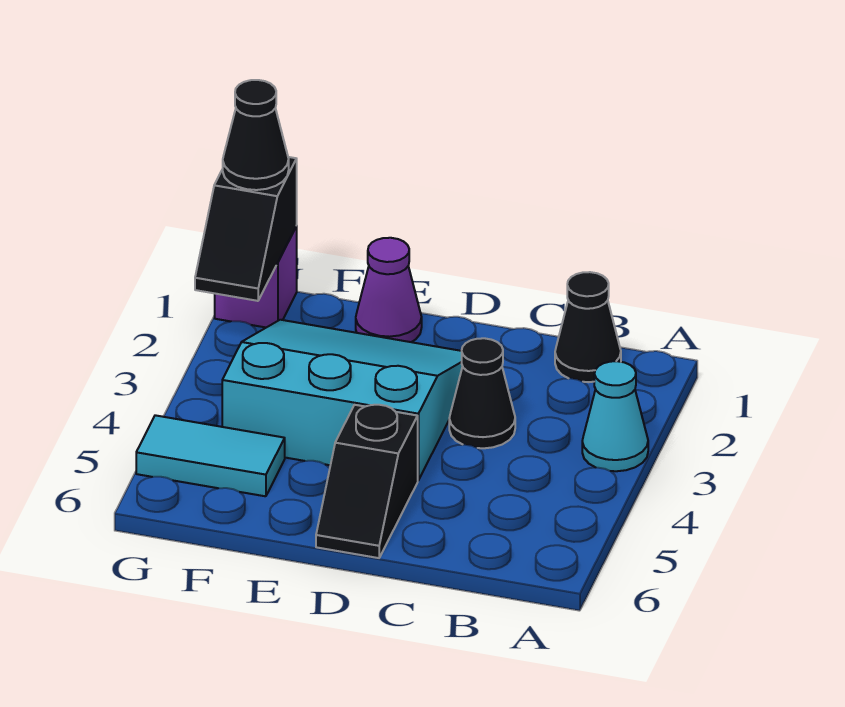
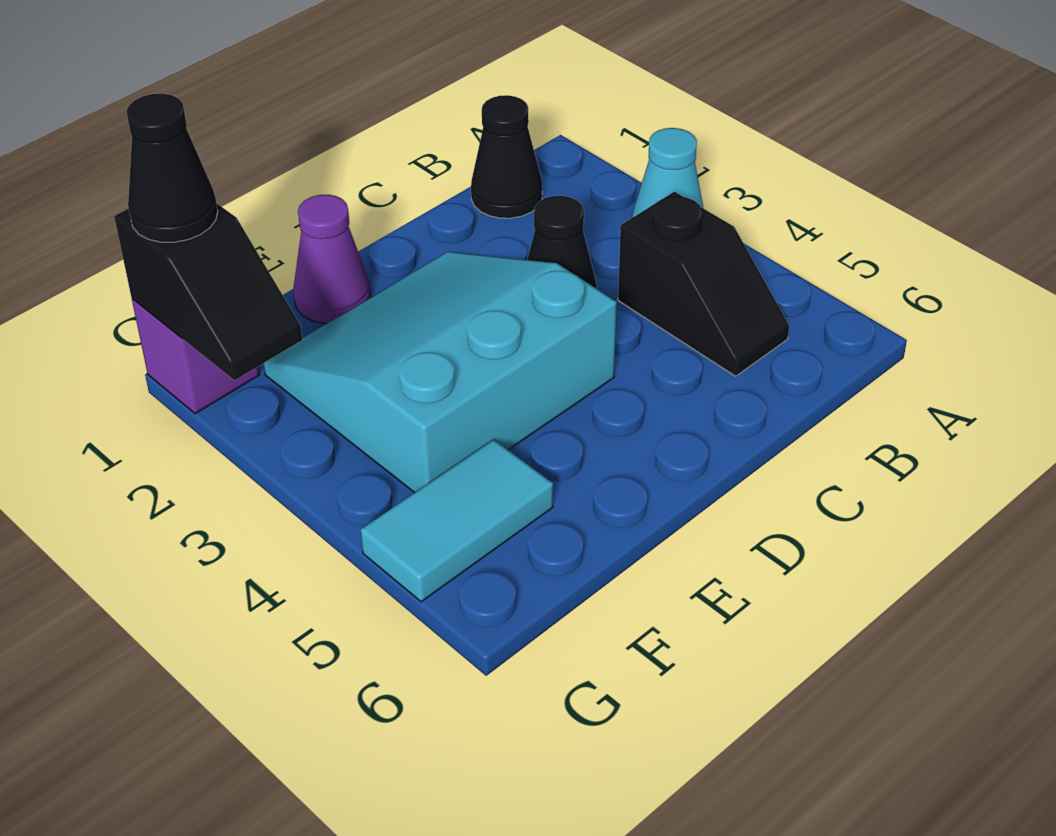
black 1x2 slope [316,405,418,558] -> black 1x2 slope moved to [618,192,789,376]

